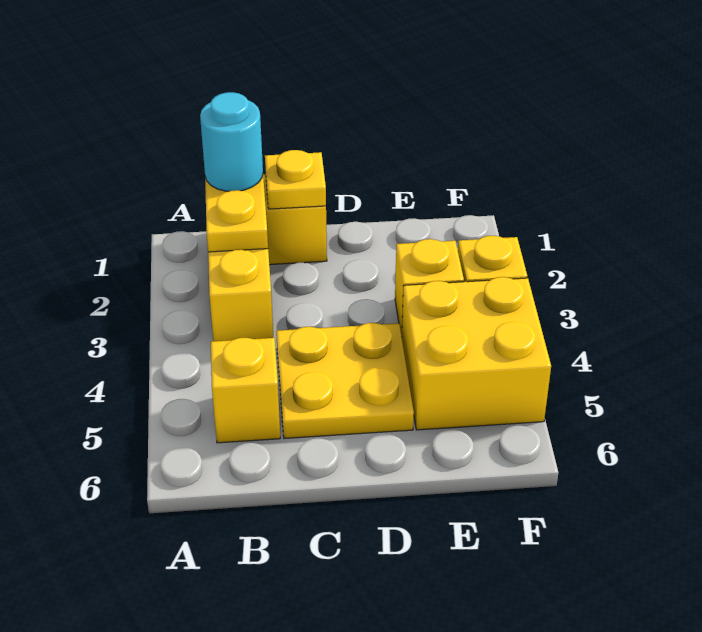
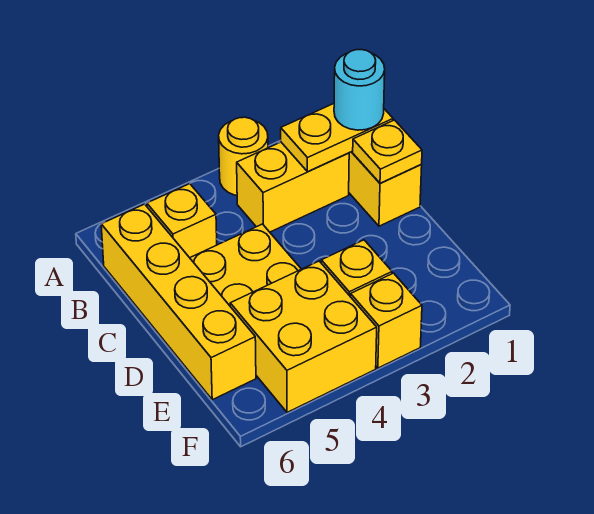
none -> yellow 1x1 round brick [219,117,268,196]
none -> yellow 1x4 brick [101,204,256,400]

